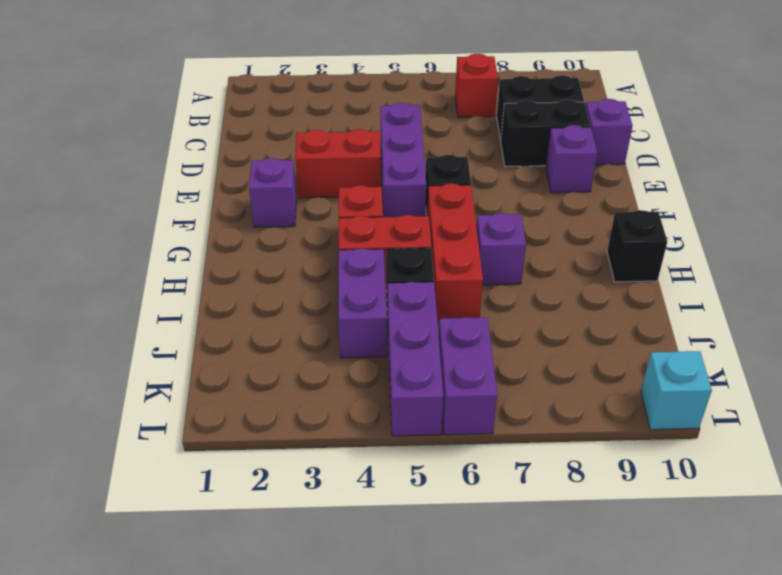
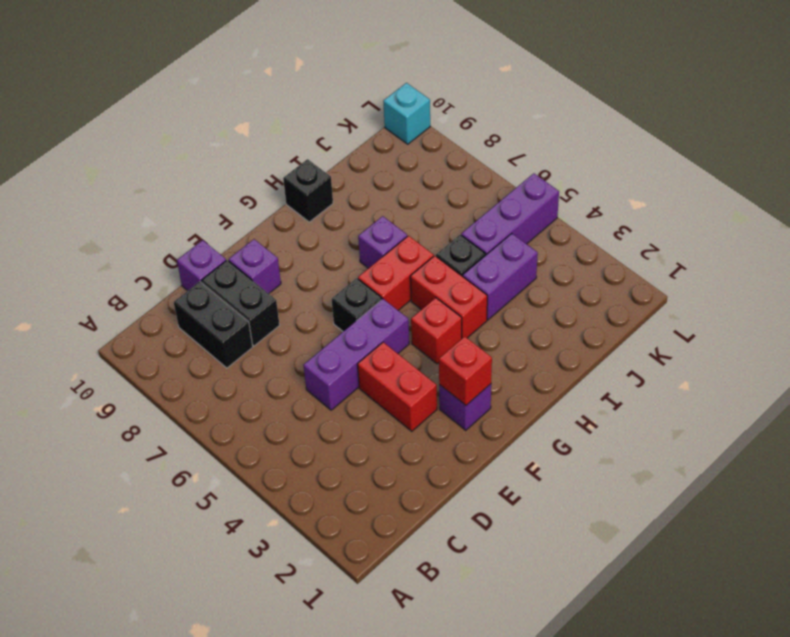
red 1x1 brick [455,54,498,117] -> red 1x1 brick moved to [439,336,492,405]
red 1x3 brick [428,183,483,320] -> red 1x2 brick [358,236,434,310]
purple 1x2 brick [439,317,497,435] -> none

